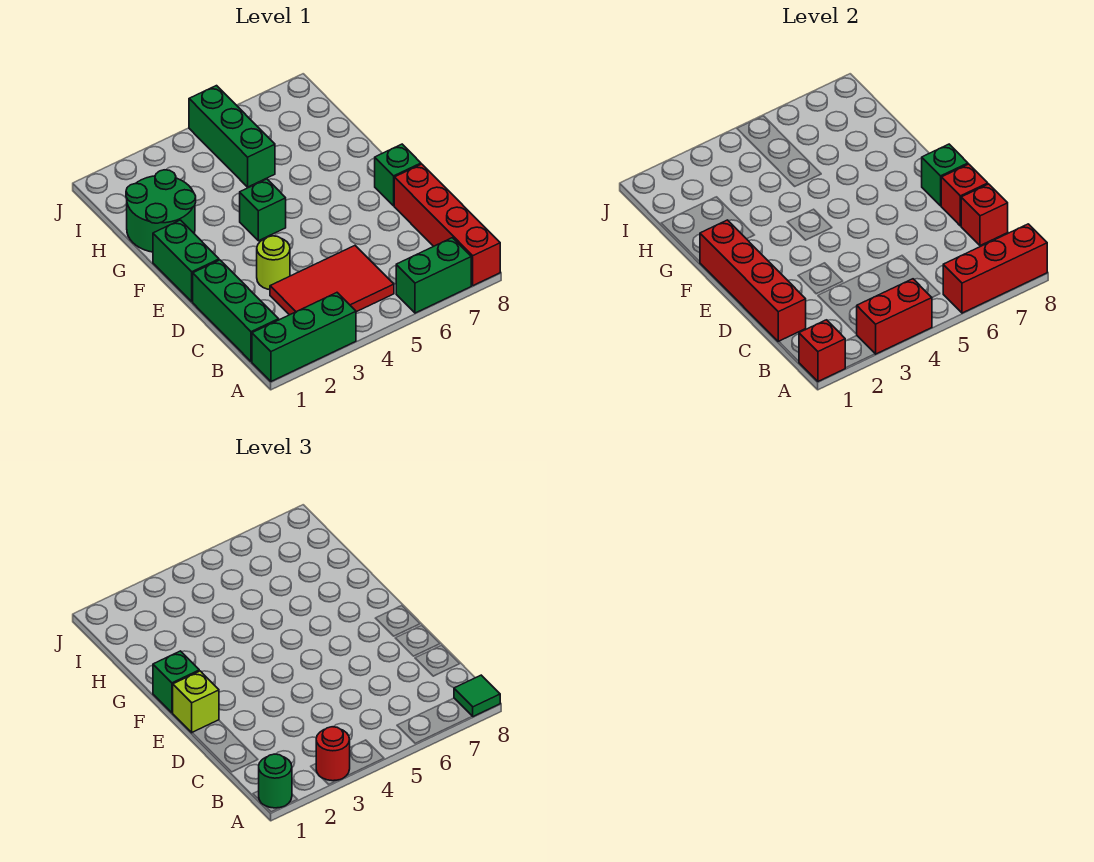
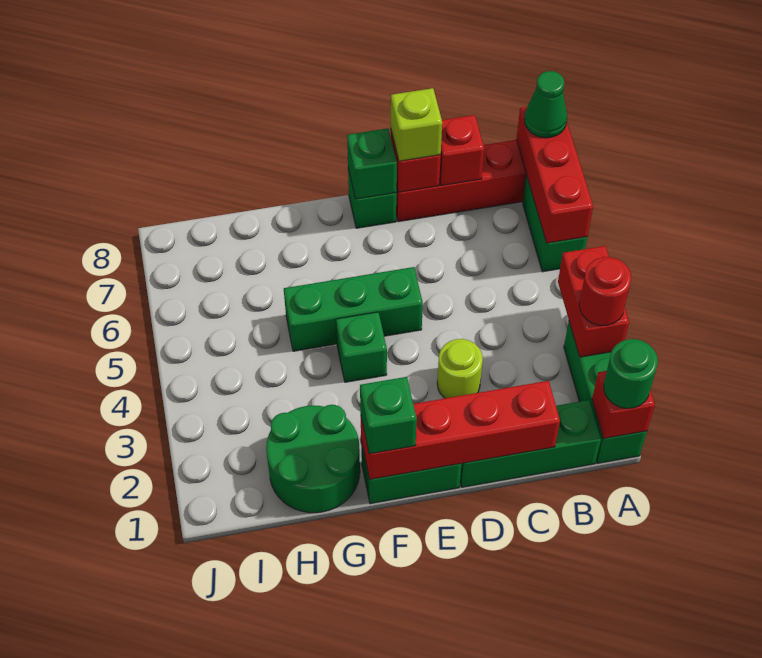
green 1x1 tile [454,675,500,717] -> green 1x1 cone [524,71,567,138]
red 2x3 tile [270,246,394,315] -> none
lime 1x1 brick [173,671,219,733] -> lime 1x1 brick moved to [391,88,442,161]
green 1x3 brick [189,86,275,187] -> green 1x3 brick moved to [284,267,423,351]

